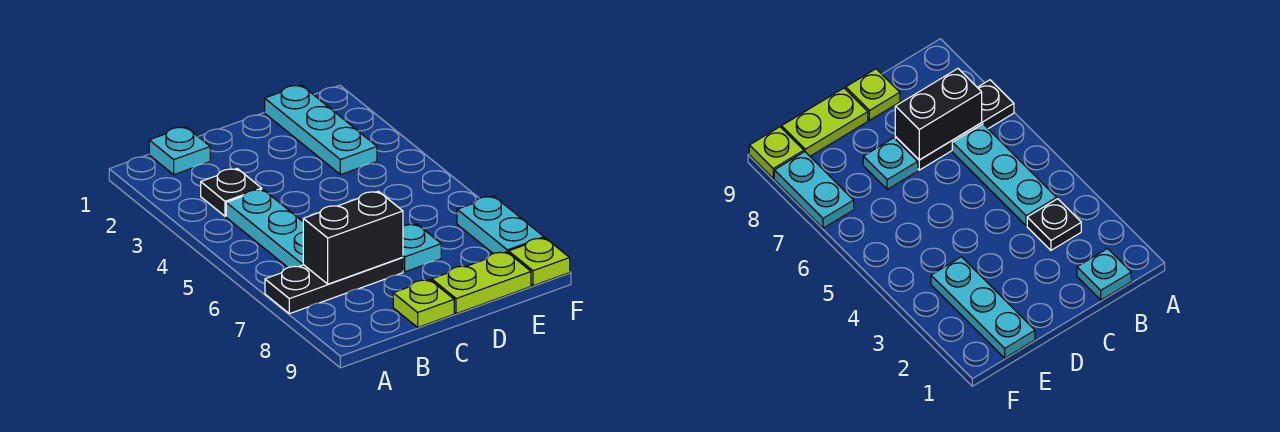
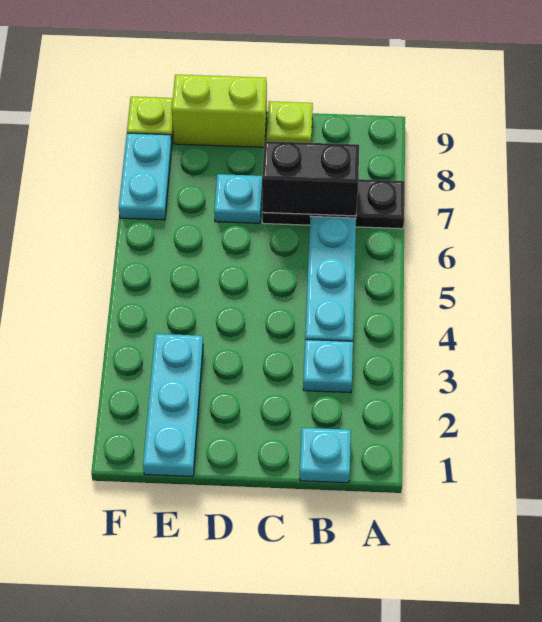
black 1x1 plate [201,169,262,216] -> cyan 1x1 plate [303,340,353,393]
lime 1x2 plate [432,252,531,314] -> lime 1x2 brick [172,75,267,147]

